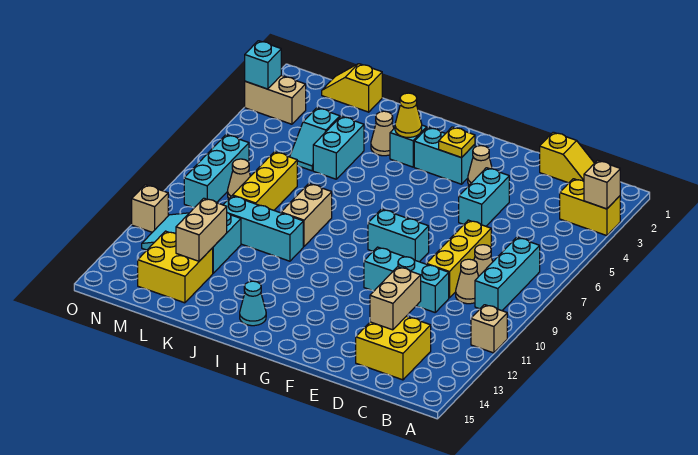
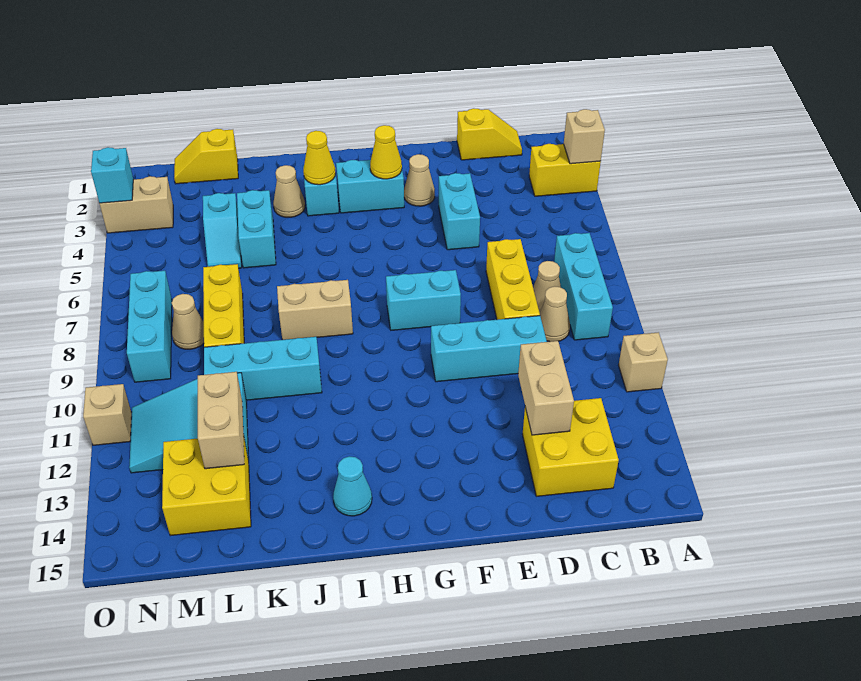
yellow 1x1 plate [439,127,475,158] -> yellow 1x1 cone [370,125,402,179]
tan 1x2 brick [281,184,332,247] -> tan 1x2 brick turned to [277,280,353,340]

